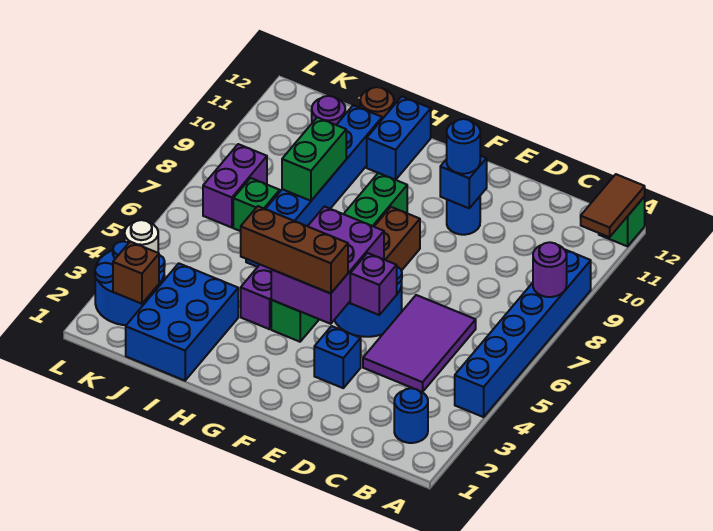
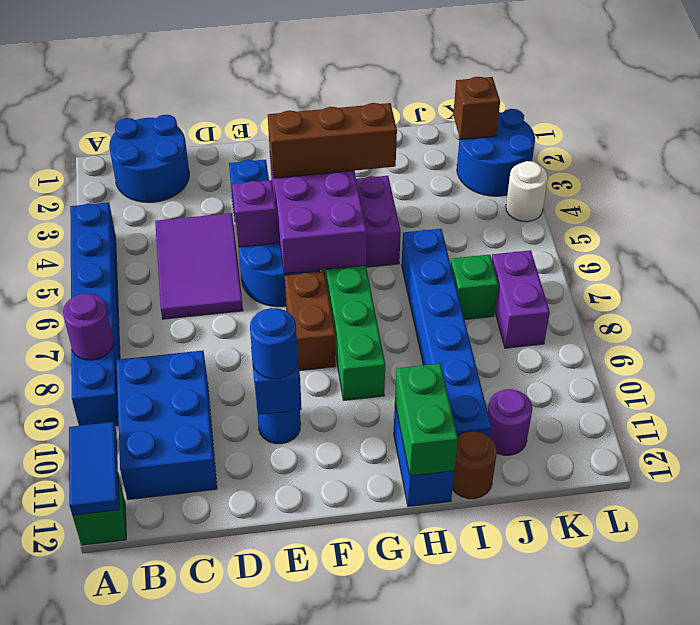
brown 1x2 tile [581,174,645,237] -> blue 1x2 tile [69,422,119,515]
blue 1x1 round brick [394,388,428,443] -> blue 2x2 round brick [109,115,189,203]
blue 2x3 brick [126,263,238,381] -> blue 2x3 brick moved to [116,351,217,500]
green 1x2 brick [282,117,346,201] -> green 1x2 brick moved to [395,363,458,476]

